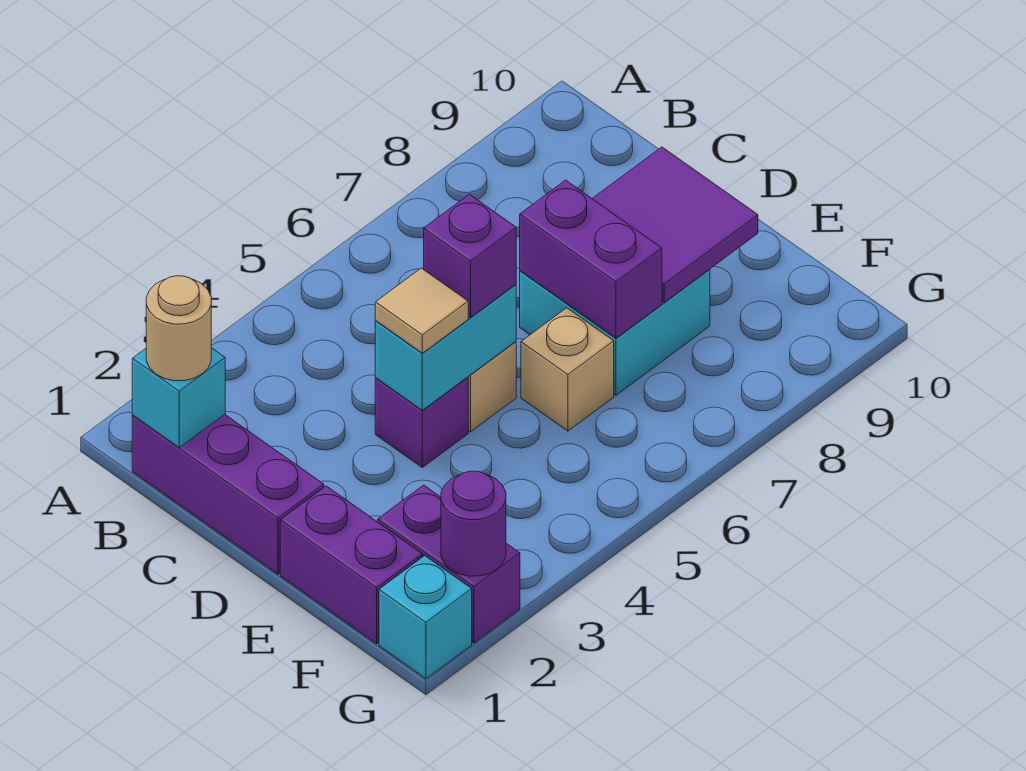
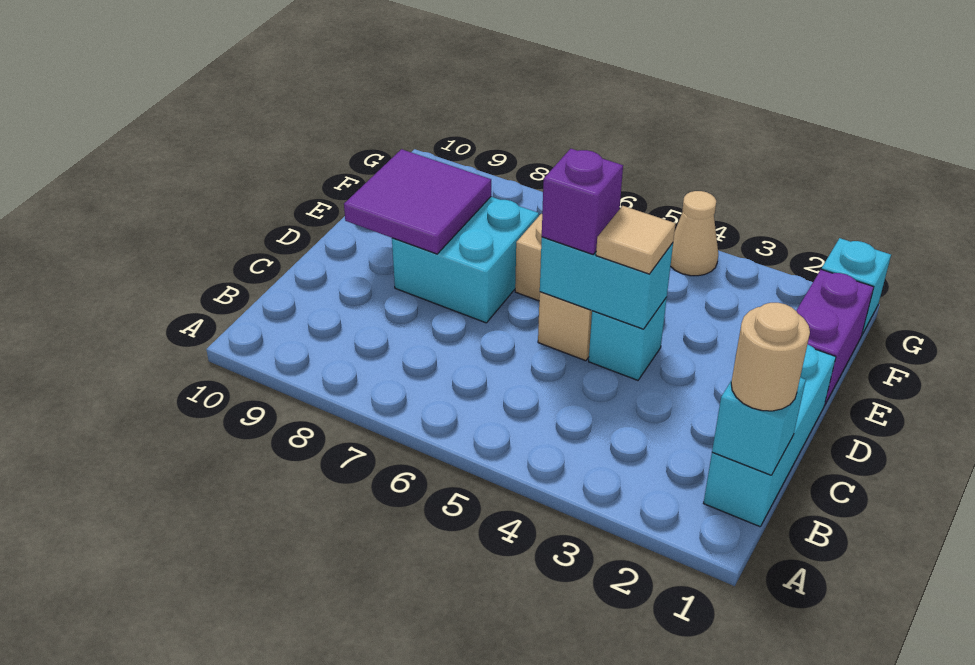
purple 1x3 brick [132,415,324,574] -> cyan 1x3 brick [704,344,836,527]
purple 1x1 brick [375,377,468,467] -> cyan 1x1 brick [589,298,667,380]
purple 1x2 brick [520,180,662,338] -> none
purple 1x2 brick [378,485,520,643] -> none
purple 1x1 round brick [441,471,506,576] -> none
none -> tan 1x1 cone [671,191,718,276]

